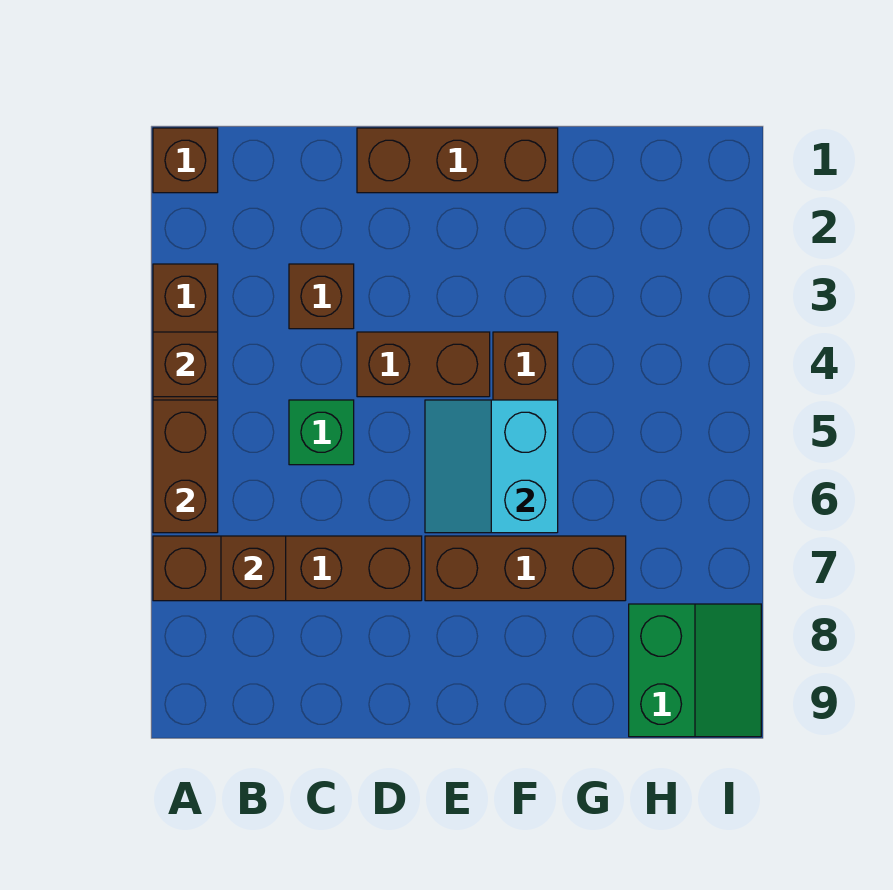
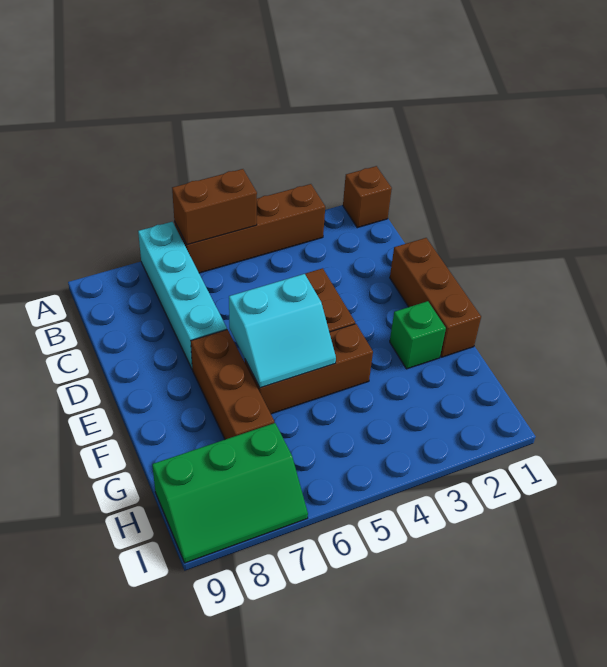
brown 1x1 brick [153,332,218,397] -> none
brown 1x4 brick [153,536,422,601] -> cyan 1x4 brick [138,222,227,369]
brown 1x1 brick [221,536,286,601] -> none
brown 1x1 brick [289,264,354,329] -> none
green 1x1 brick [289,400,354,465] -> green 1x1 brick moved to [390,301,446,369]
cyan 2x2 slope [425,400,558,533] -> cyan 2x2 slope turned to [229,274,336,388]
green 2x2 slope [629,604,761,737] -> green 2x3 slope [152,423,308,563]

